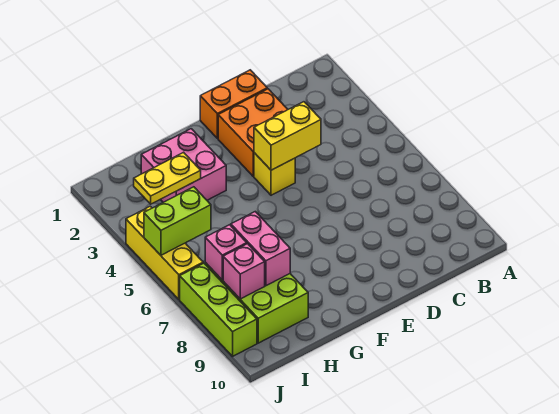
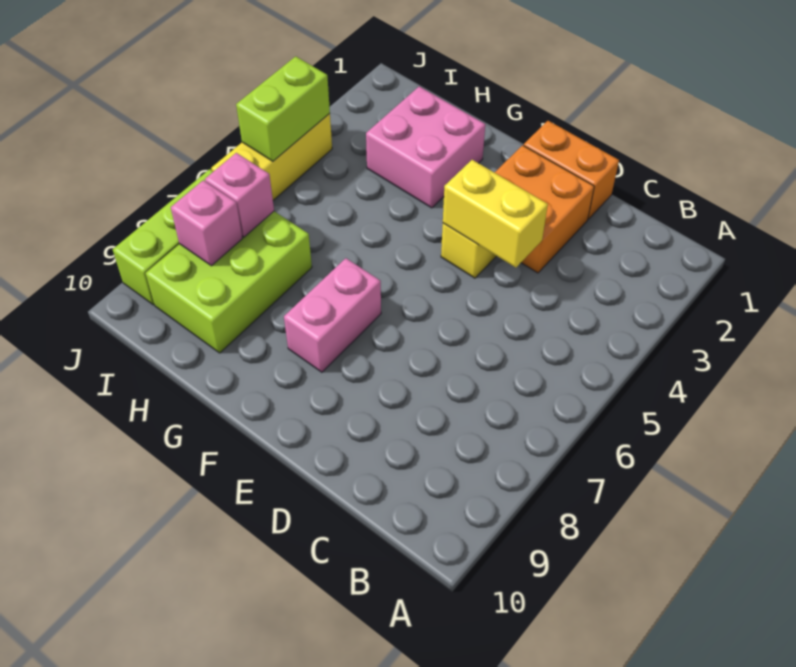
yellow 1x2 plate [134,152,201,204] -> none
pink 1x2 brick [231,212,290,286] -> pink 1x2 brick moved to [284,258,381,372]
lime 1x2 brick [144,187,211,255] -> lime 1x2 brick turned to [236,56,330,161]

